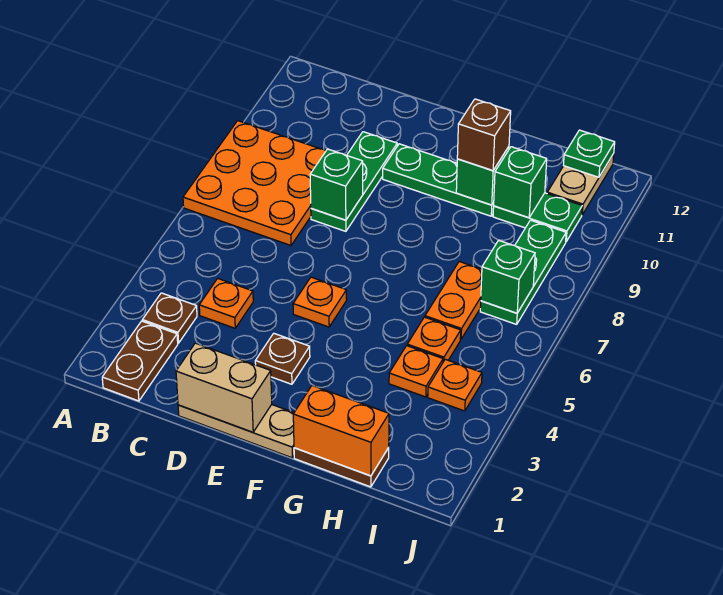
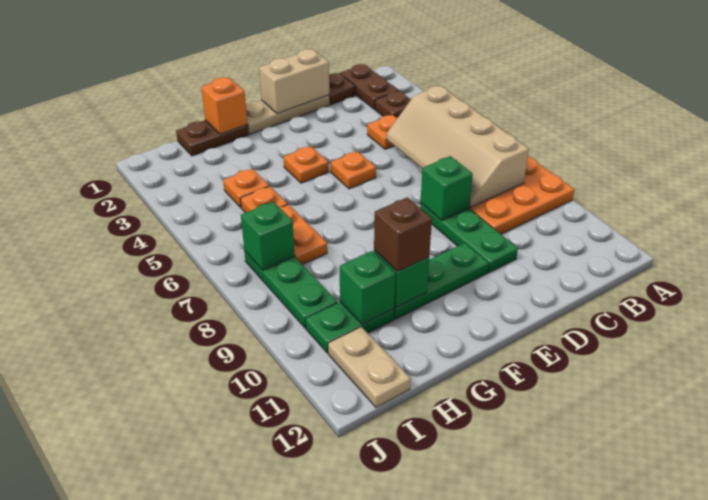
none -> tan 2x4 slope [386,86,529,207]
brown 1x1 plate [255,333,310,384] -> brown 1x1 plate moved to [329,73,355,105]
orange 1x2 brick [293,386,389,476] -> orange 1x1 brick [201,77,247,134]
orange 1x1 plate [428,359,482,411] -> orange 1x1 plate moved to [284,146,329,183]
green 1x1 plate [563,130,615,177] -> none

